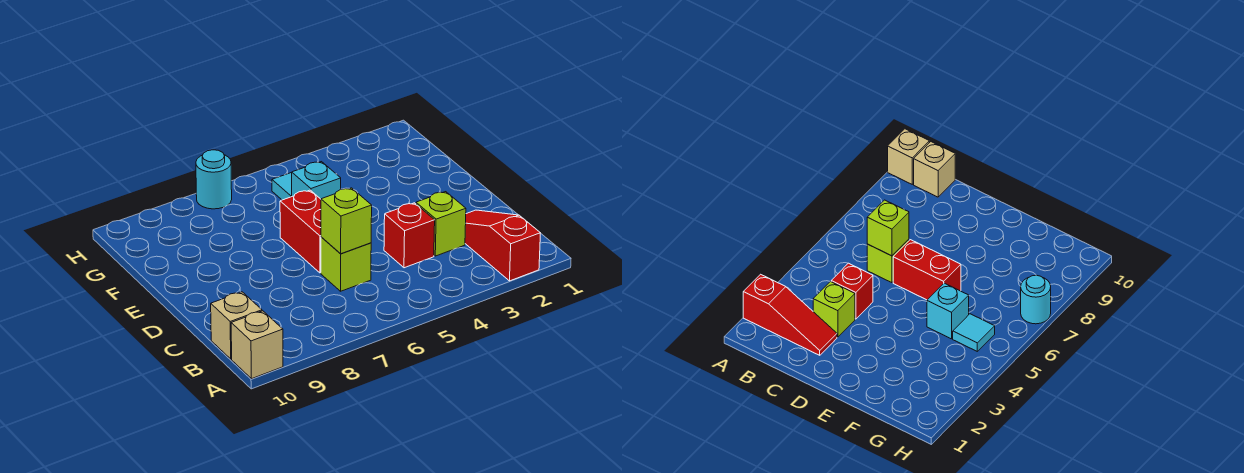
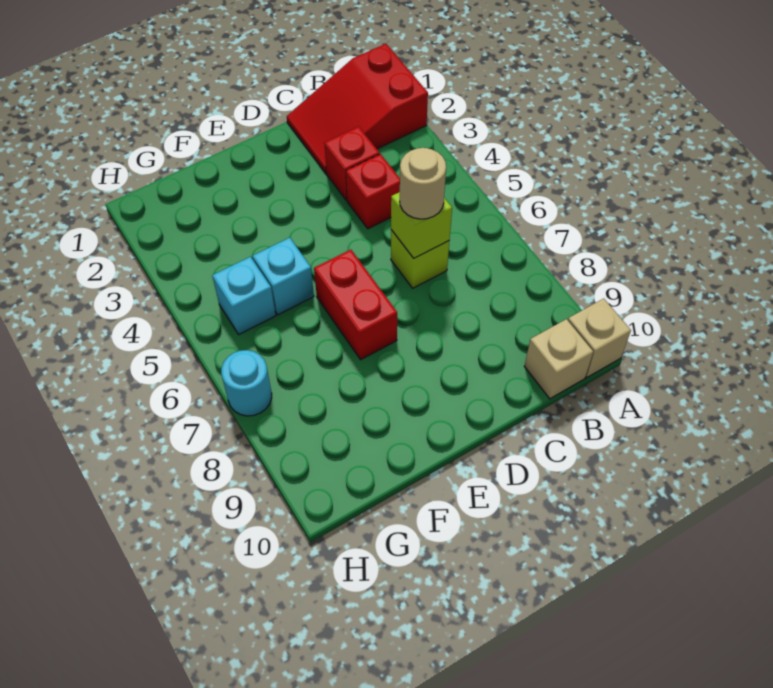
red 1x3 slope [465,210,540,281] -> red 2x3 slope [287,44,428,173]
lime 1x1 brick [416,192,466,256] -> red 1x1 brick [324,127,380,201]
none -> tan 1x1 round brick [400,148,446,219]
red 1x2 brick [280,190,321,273] -> red 1x2 brick turned to [314,250,397,360]
cyan 1x1 tile [272,172,292,200] -> cyan 1x1 brick [212,257,276,334]

